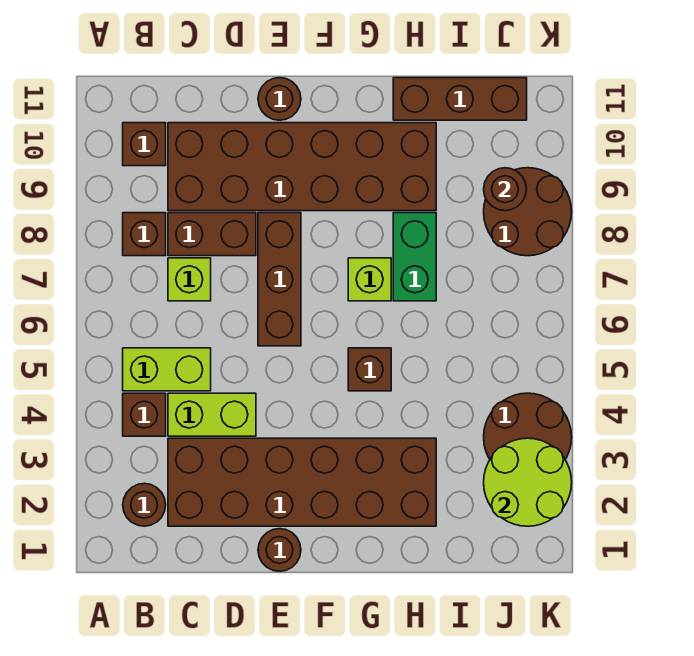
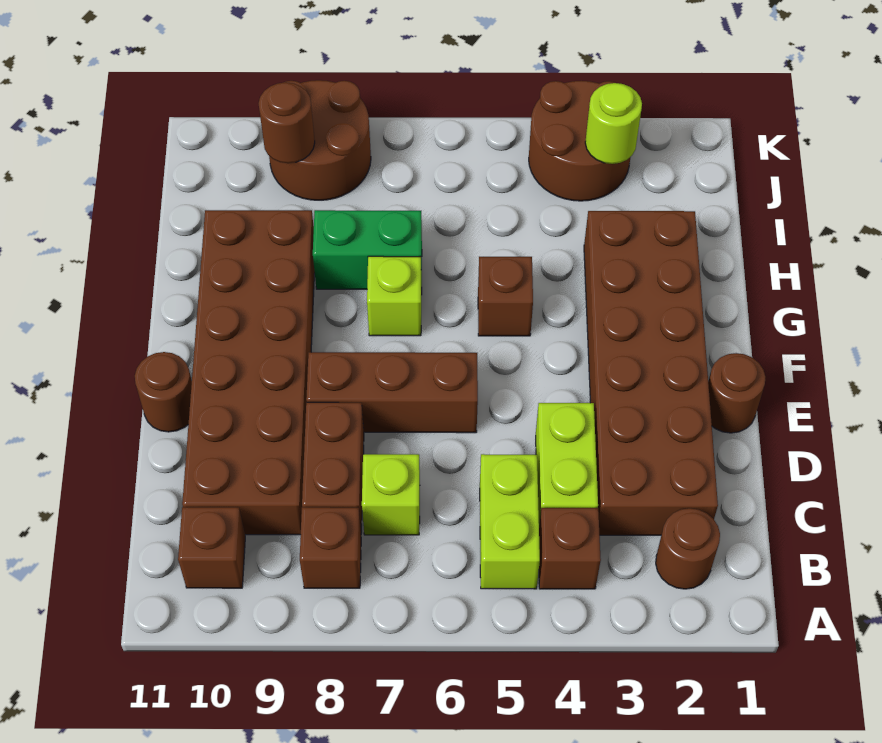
brown 1x3 brick [393,78,527,120] -> none
lime 2x2 round brick [484,438,572,526] -> lime 1x1 round brick [585,83,642,164]

